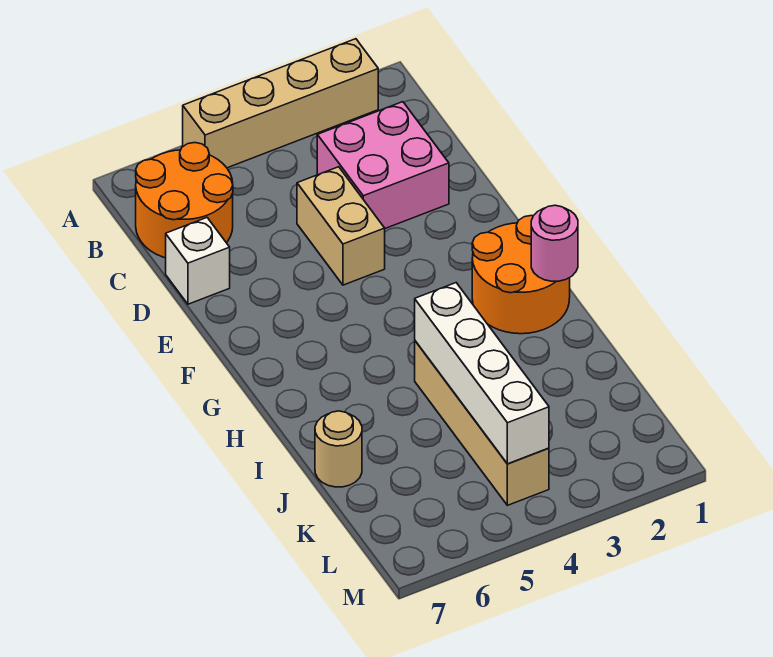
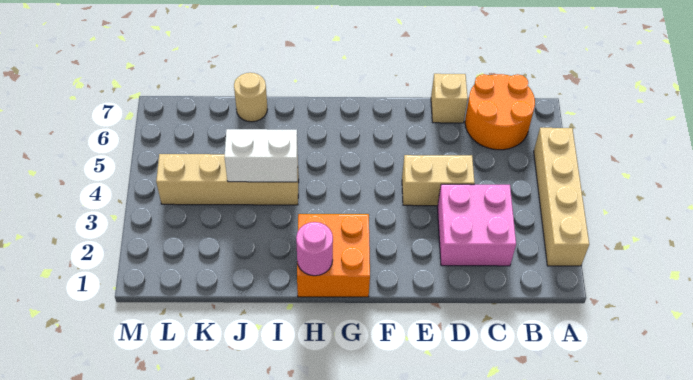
white 1x1 brick [166,218,230,304] -> tan 1x1 brick [431,74,468,123]
orange 2x2 round brick [472,216,570,334] -> orange 2x2 brick [297,214,370,297]
white 1x4 brick [414,283,549,464] -> white 1x2 brick [225,129,298,182]

